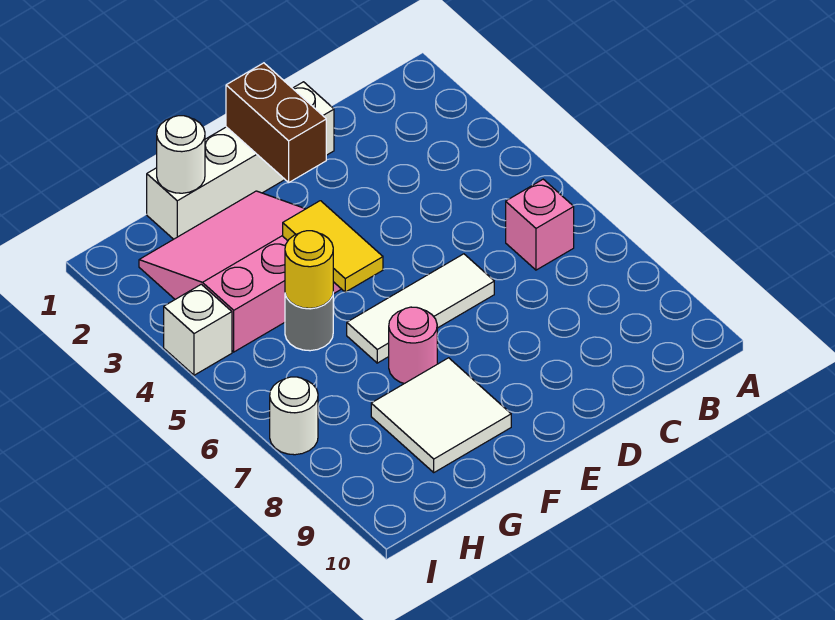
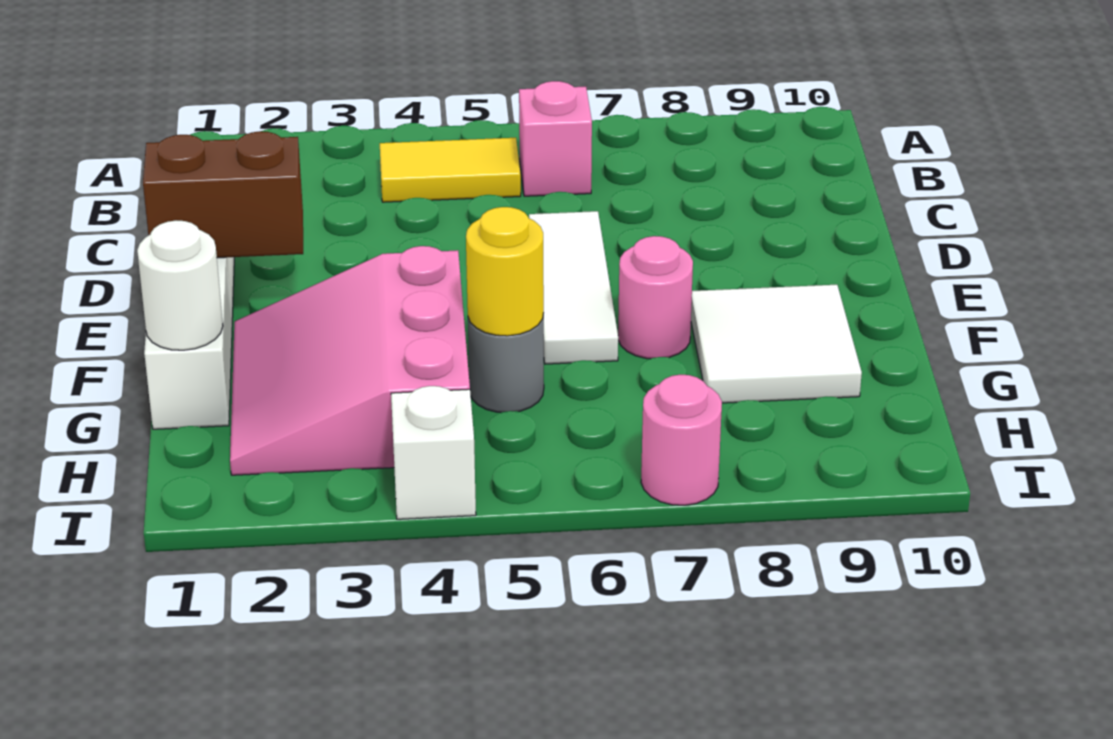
yellow 1x2 tile [283,201,383,292] -> yellow 1x2 tile moved to [380,138,521,202]
white 1x1 round brick [270,377,318,455] -> pink 1x1 round brick [641,375,722,505]

